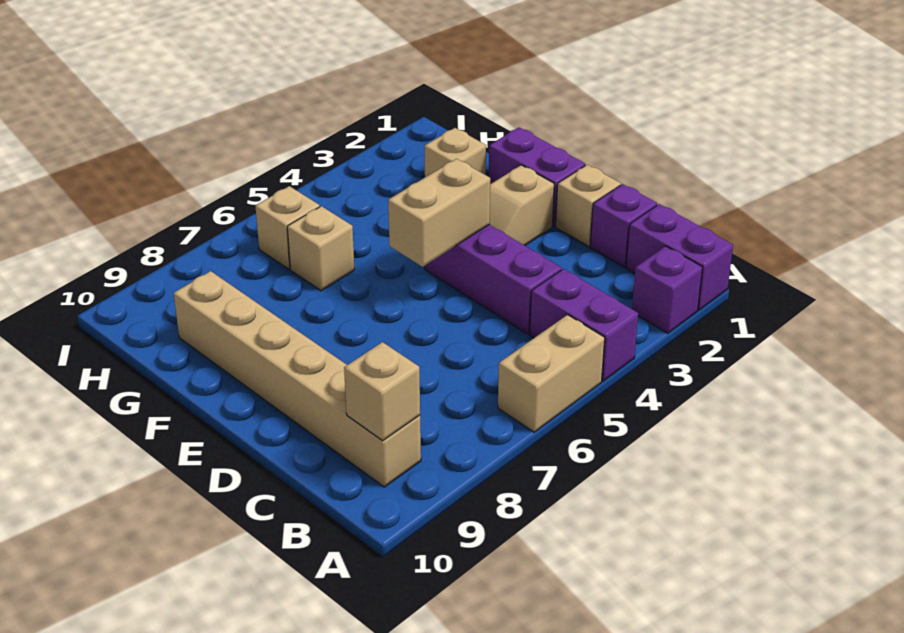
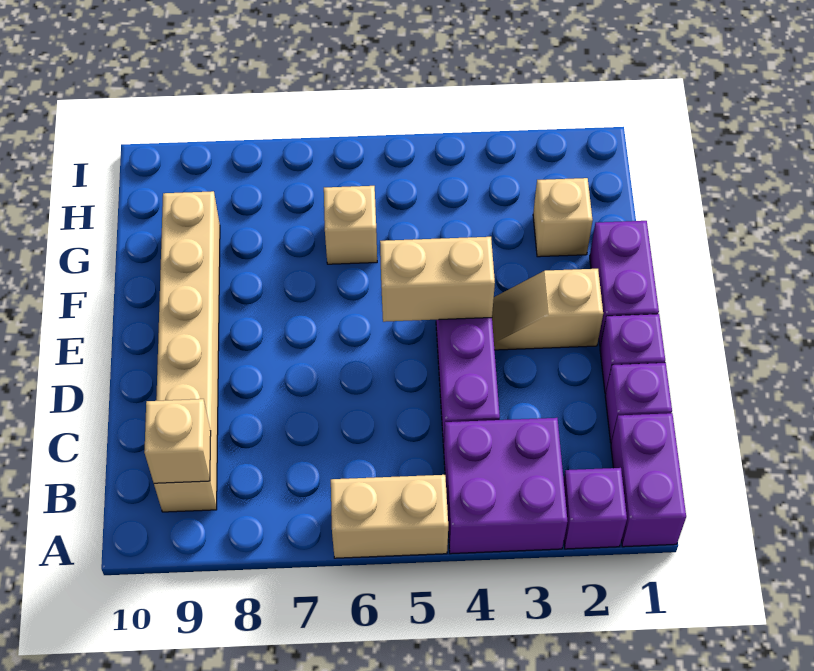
purple 1x2 brick [530,269,638,381] -> purple 2x2 brick [444,418,568,554]
tan 1x1 brick [556,165,621,246] -> purple 1x1 brick [600,314,665,394]
tan 1x1 brick [255,186,320,269] -> none

